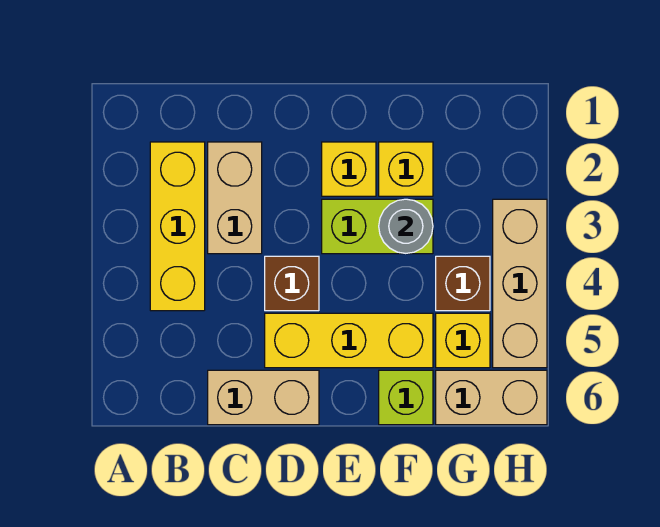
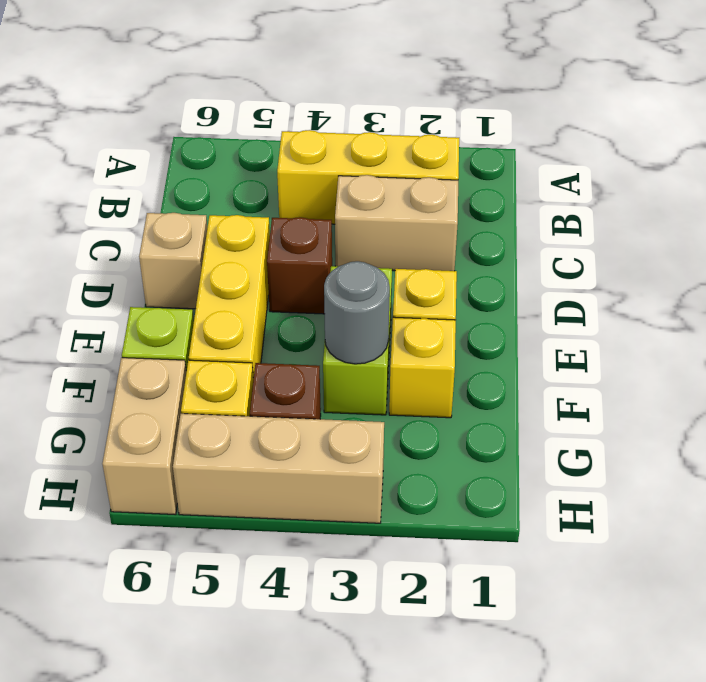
tan 1x2 brick [208,370,319,425] -> tan 1x1 brick [139,213,207,309]

